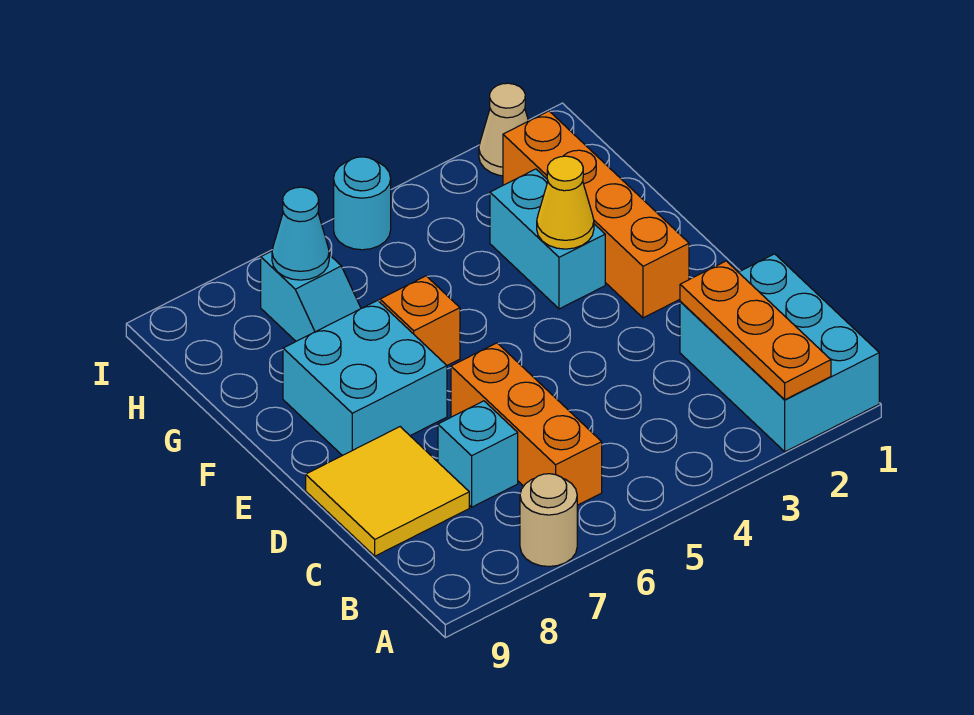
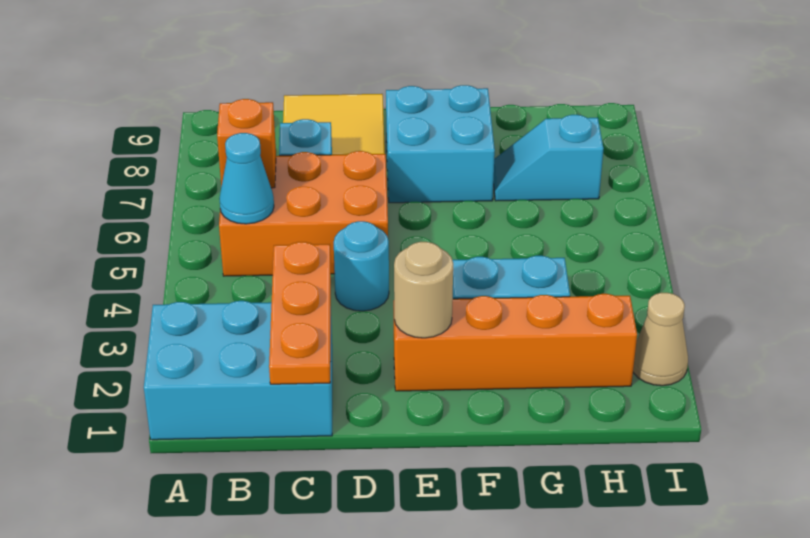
orange 1x3 plate [680,261,831,400] -> orange 1x3 plate turned to [269,242,331,384]
tan 1x1 round brick [520,474,577,567] -> tan 1x1 round brick moved to [394,242,453,338]
orange 1x3 brick [451,343,602,505] -> orange 2x3 brick [219,151,388,276]
yellow 1x1 cone [537,156,594,249] -> none
orange 1x1 brick [380,276,460,365] -> orange 1x1 brick moved to [217,99,276,188]
cyan 1x1 cone [272,187,329,280] -> cyan 1x1 cone moved to [219,133,274,224]
cyan 1x1 round brick [334,157,391,250] -> cyan 1x1 round brick moved to [334,221,389,311]

